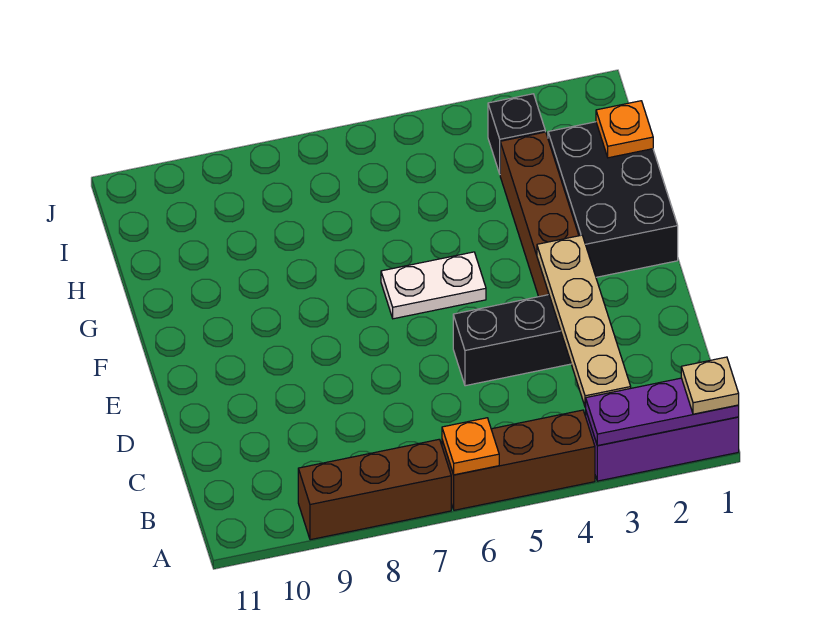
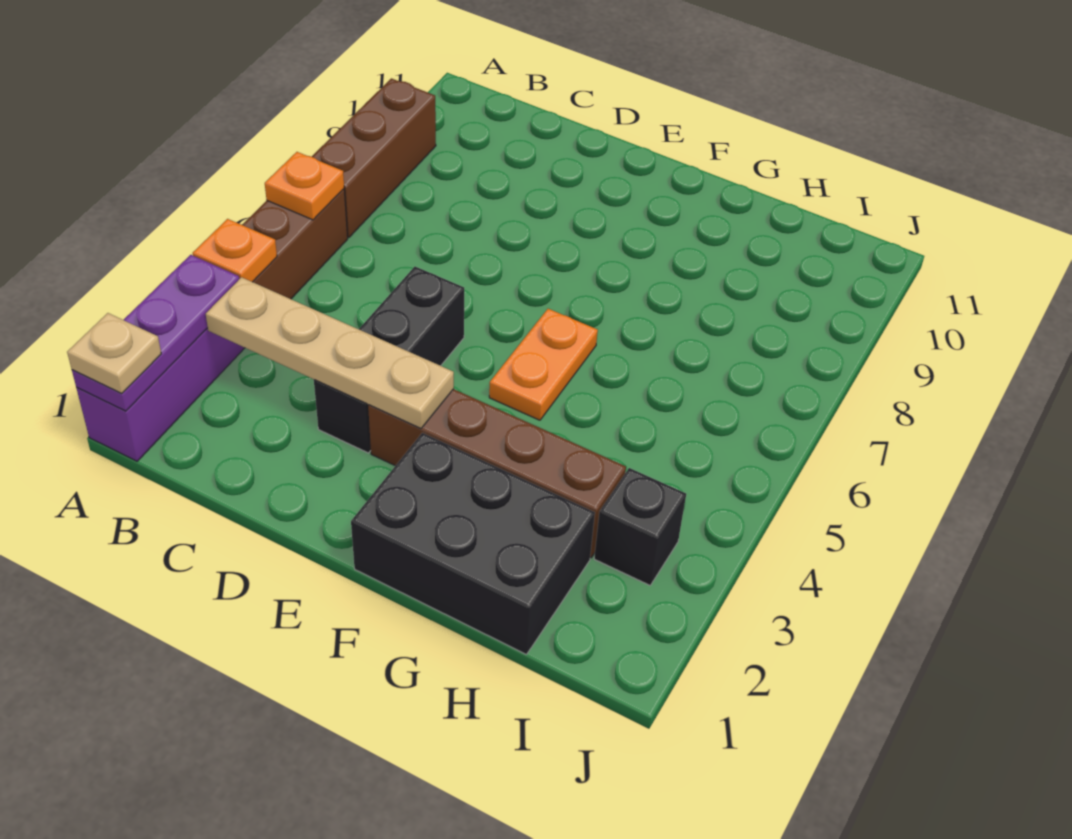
white 1x2 plate [381,252,486,319] -> orange 1x2 plate [489,309,598,420]
orange 1x1 plate [596,101,653,158] -> orange 1x1 plate moved to [193,219,277,282]

